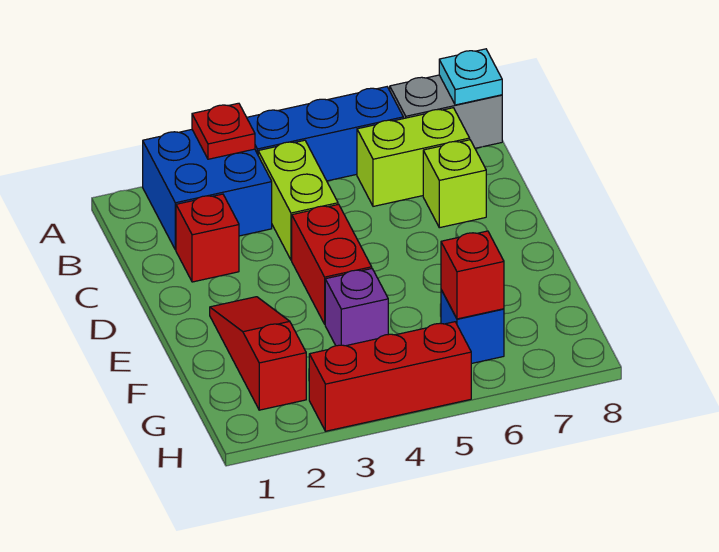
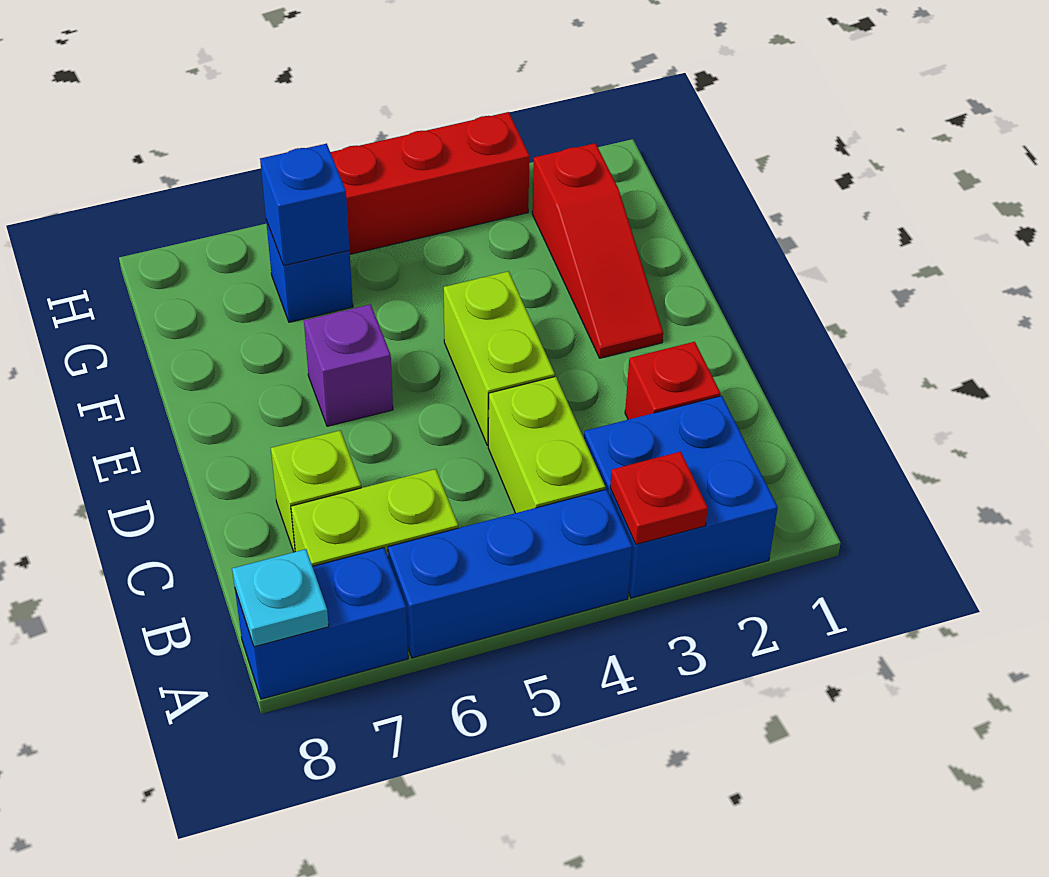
grey 1x2 brick [390,75,502,148] -> blue 1x2 brick [235,548,408,699]
red 1x2 brick [292,204,372,324] -> lime 1x2 brick [444,271,555,445]
purple 1x1 brick [325,269,388,346] -> purple 1x1 brick moved to [304,304,393,426]
red 1x1 brick [441,231,504,319] -> blue 1x1 brick [260,144,349,266]

